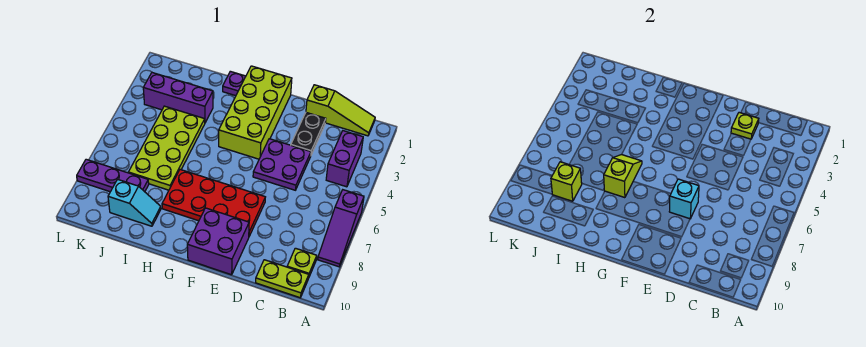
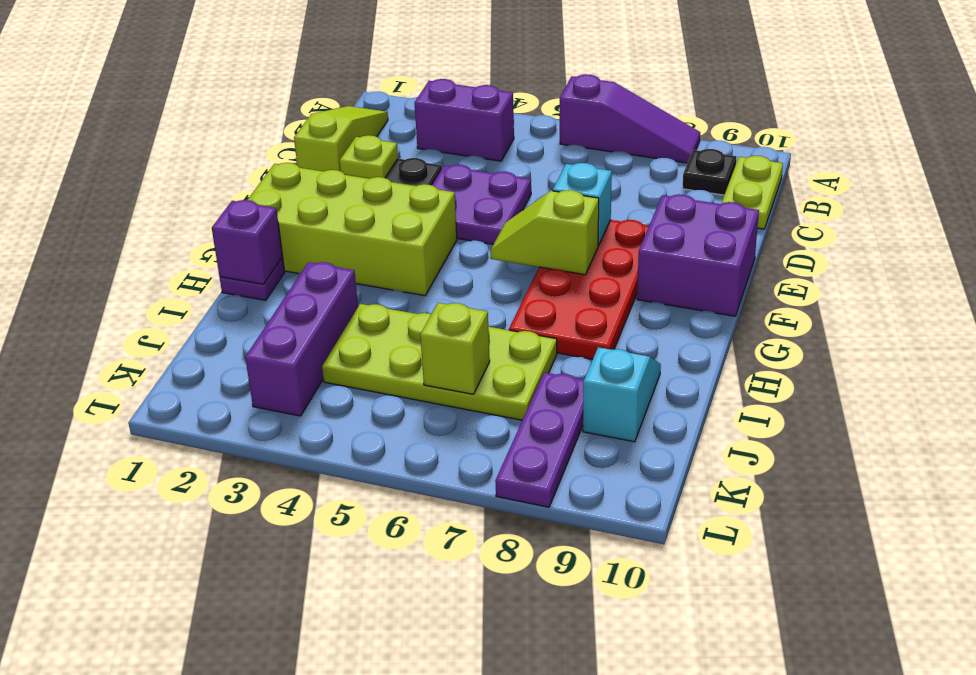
lime 1x1 plate [287,248,317,277] -> black 1x1 plate [682,149,737,195]
none -> purple 1x1 brick [212,200,283,284]
lime 1x2 slope [604,155,642,198] -> lime 1x2 slope moved to [490,190,599,275]
lime 1x1 brick [551,162,582,201] -> lime 1x1 brick moved to [420,303,490,394]

